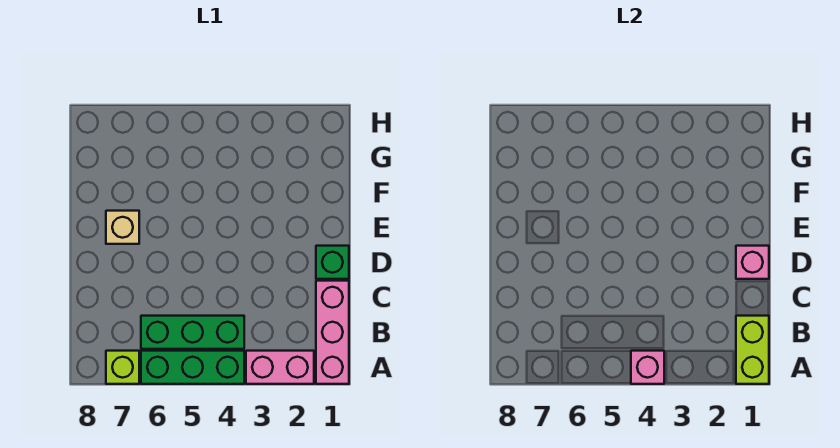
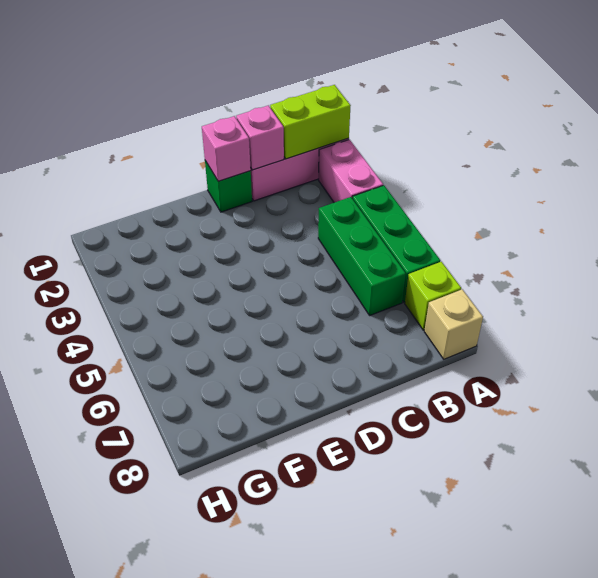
pink 1x1 brick [631,351,664,384] -> pink 1x1 brick moved to [236,105,284,170]
tan 1x1 brick [106,211,139,244] -> tan 1x1 brick moved to [424,289,483,359]

